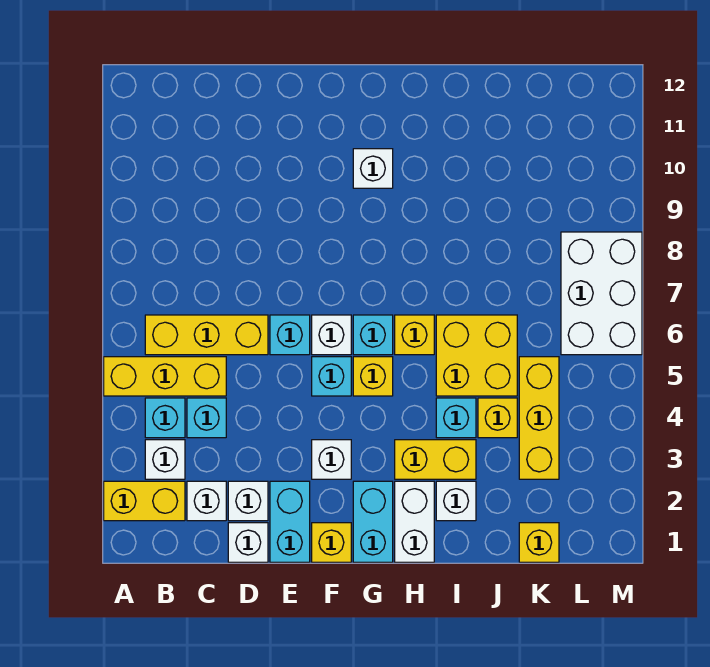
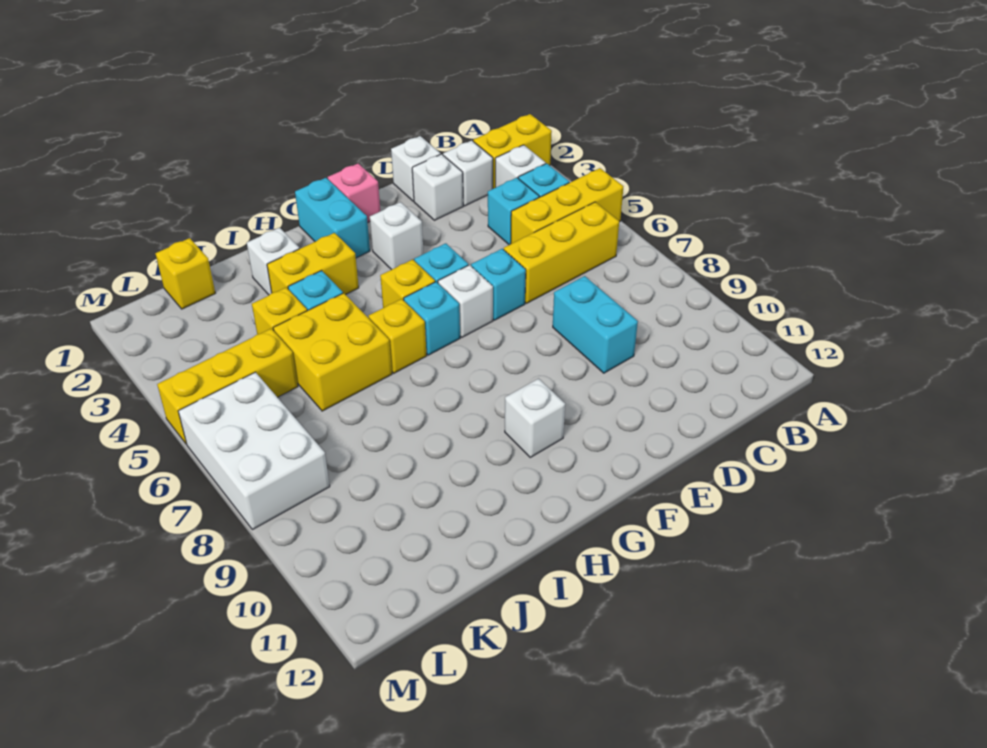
cyan 1x2 brick [270,481,310,562] -> cyan 1x2 brick moved to [553,276,638,373]
yellow 1x1 brick [312,523,351,562] -> pink 1x1 brick [328,164,380,222]
white 1x2 brick [395,481,434,562] -> none
yellow 1x3 brick [519,357,559,479] -> yellow 1x3 brick turned to [157,329,298,444]

